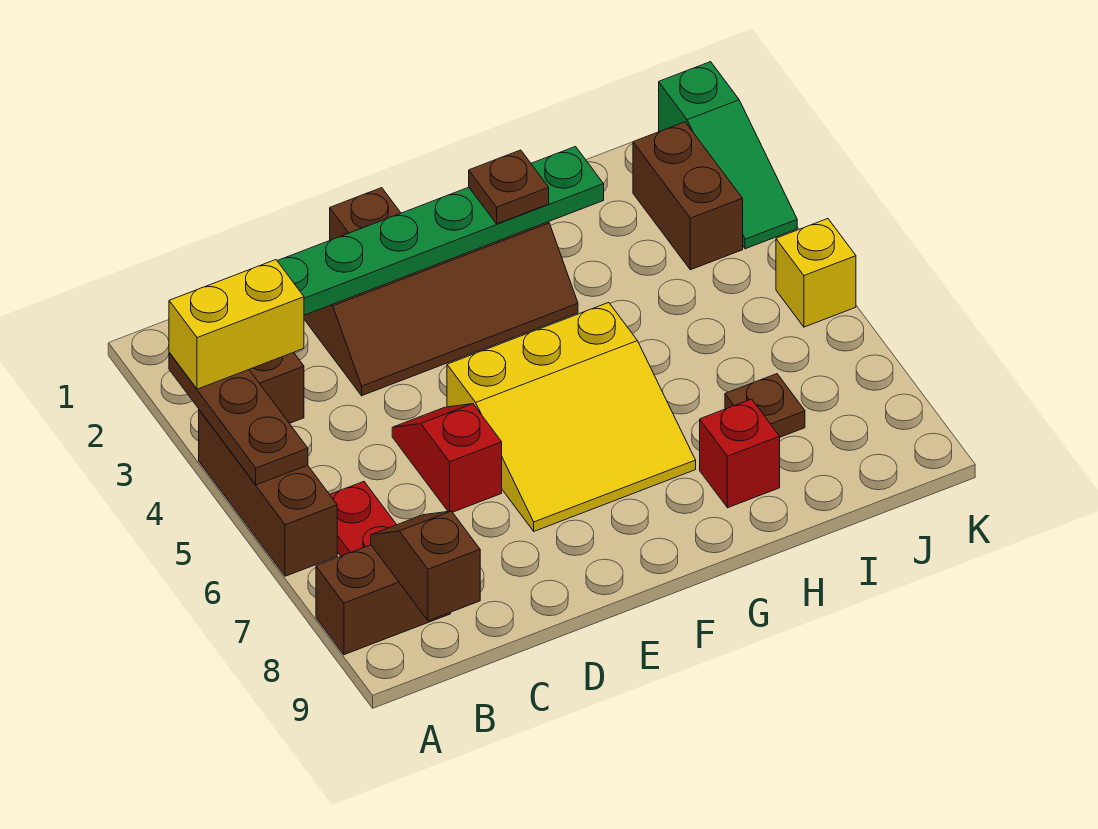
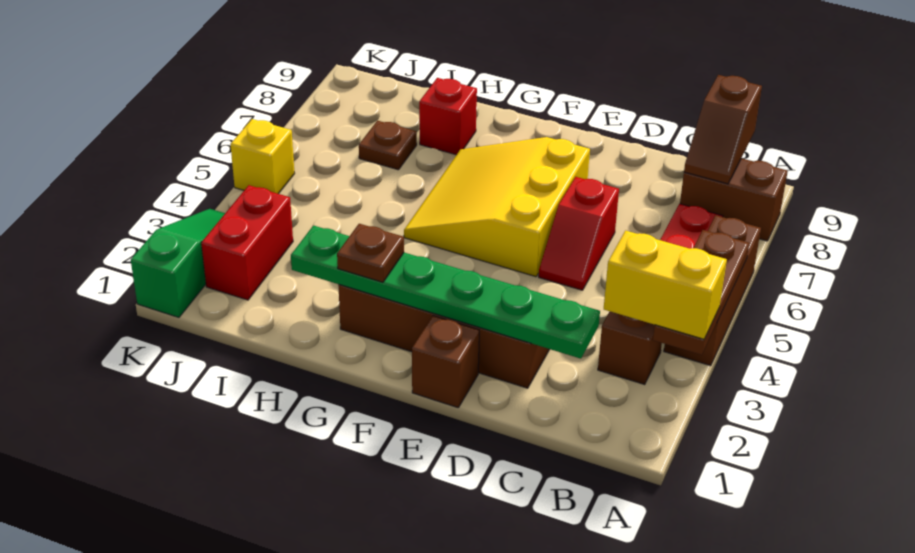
yellow 3x3 slope [447,303,696,531] -> yellow 3x3 slope turned to [404,137,590,277]
brown 1x2 brick [633,122,743,270] -> red 1x2 brick [201,185,293,300]

